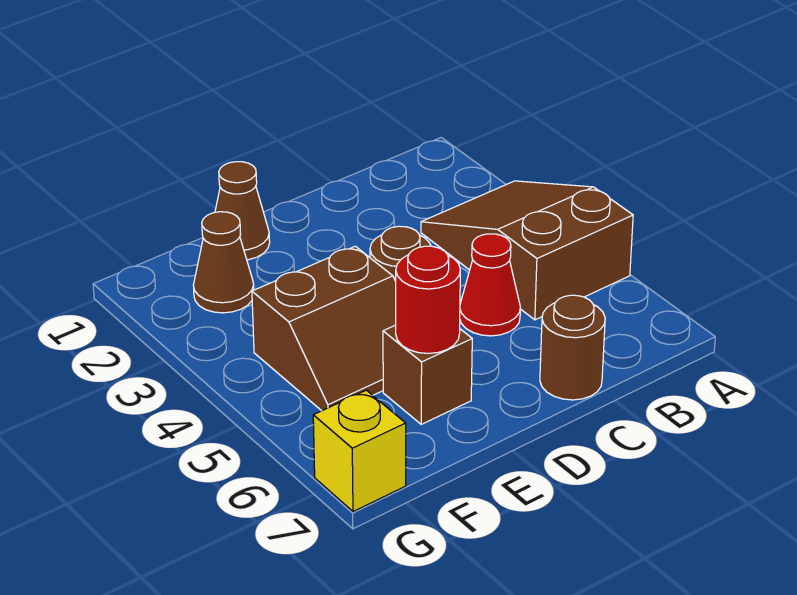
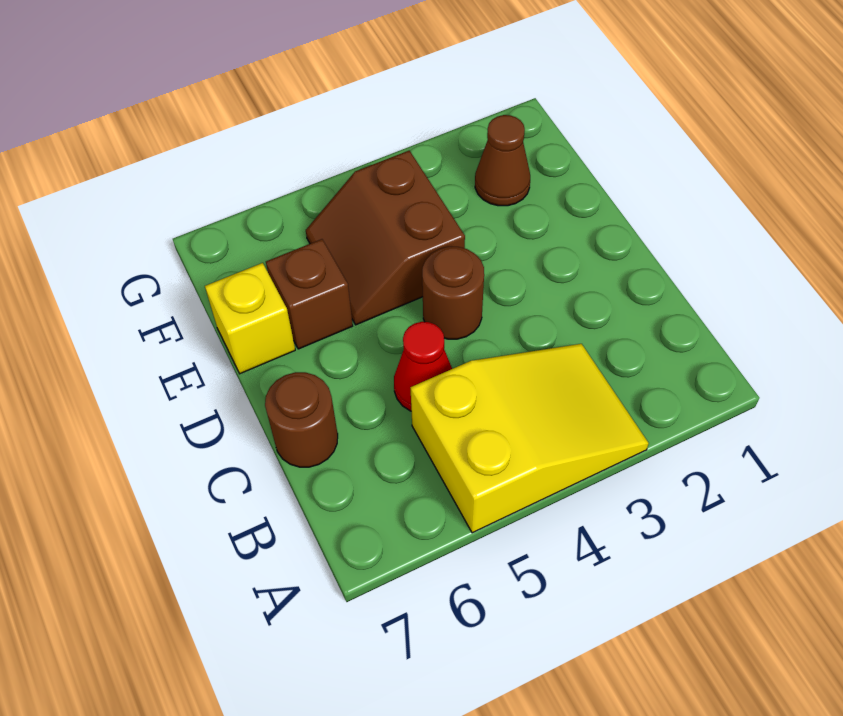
brown 2x3 slope [421,181,633,320] -> yellow 2x3 slope [411,344,649,533]
brown 1x1 cone [215,162,270,260] -> none
red 1x1 round brick [396,246,460,353] -> none
yellow 1x1 brick [313,390,406,512] -> yellow 1x1 brick moved to [205,263,295,374]

